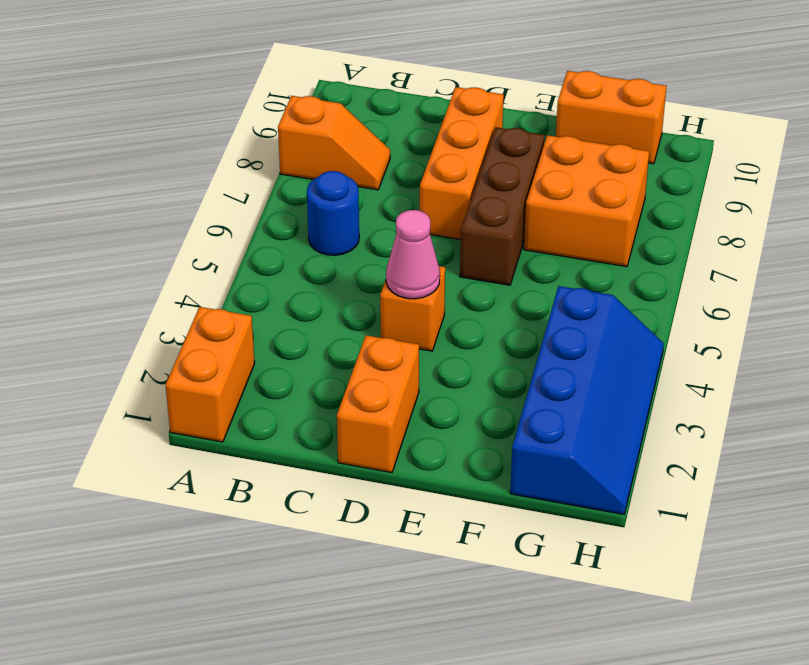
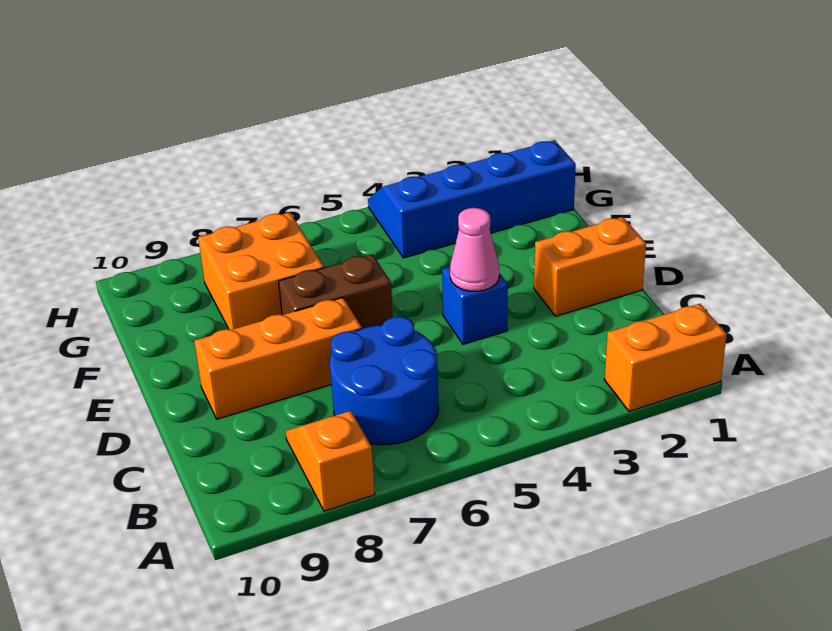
blue 1x1 round brick [307,171,359,255] -> blue 2x2 round brick [330,317,439,445]
orange 1x1 brick [380,266,445,351] -> blue 1x1 brick [442,267,508,344]
brown 1x3 brick [460,127,544,285] -> brown 1x2 brick [279,254,393,329]
orange 1x2 brick [556,71,667,164] -> none

